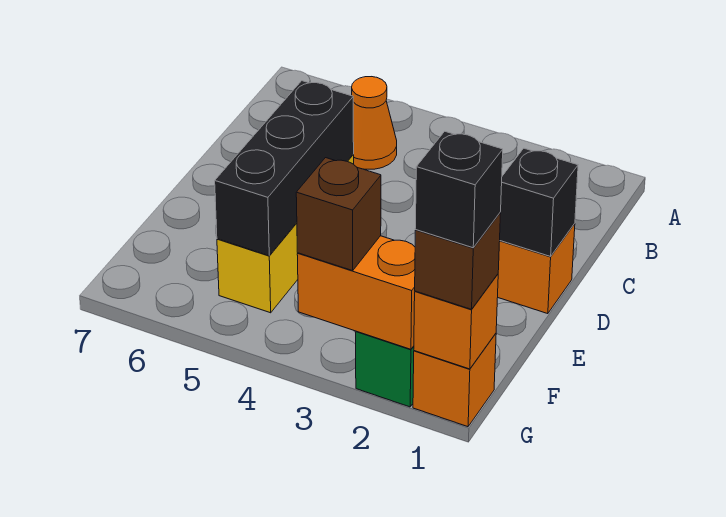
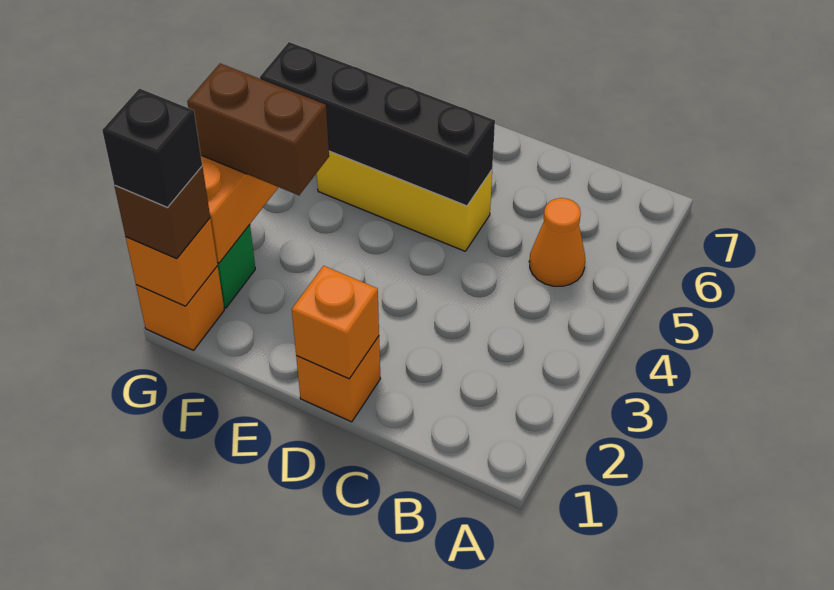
black 1x1 brick [500,148,578,256] -> orange 1x1 brick [292,266,379,379]
black 1x3 brick [215,81,354,256] -> black 1x4 brick [260,42,495,206]
brown 1x1 brick [296,158,381,271] -> brown 1x2 brick [187,64,329,195]

